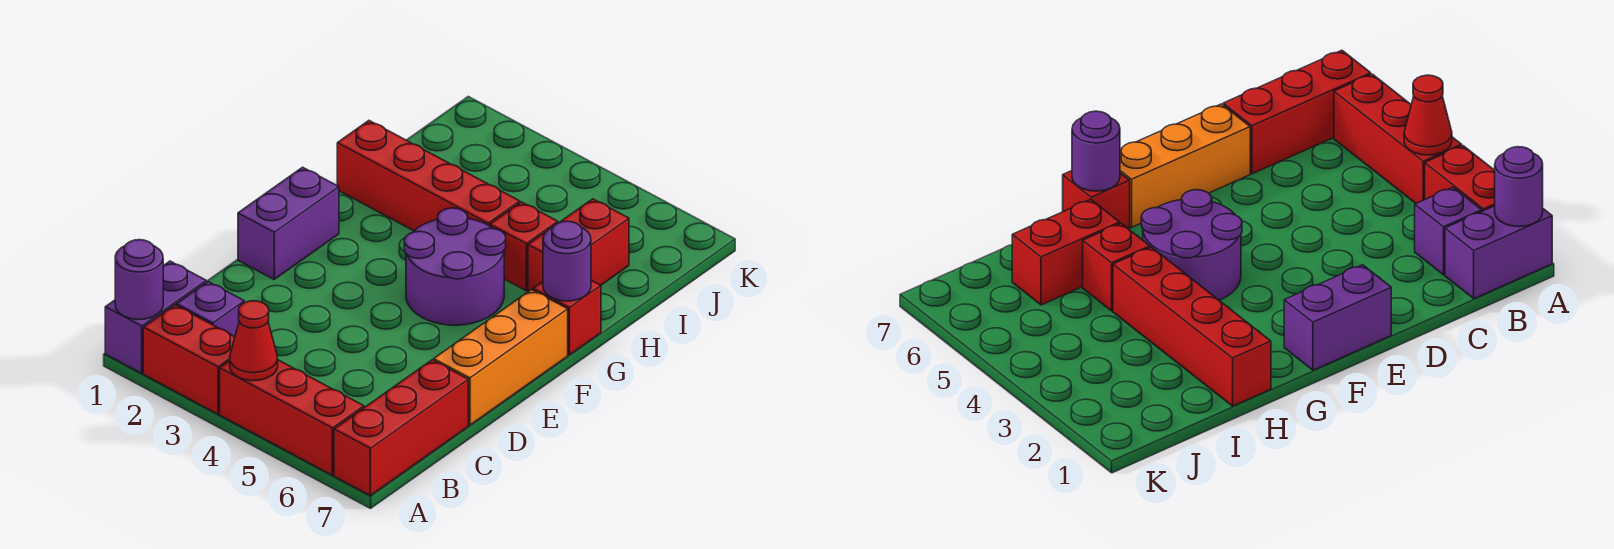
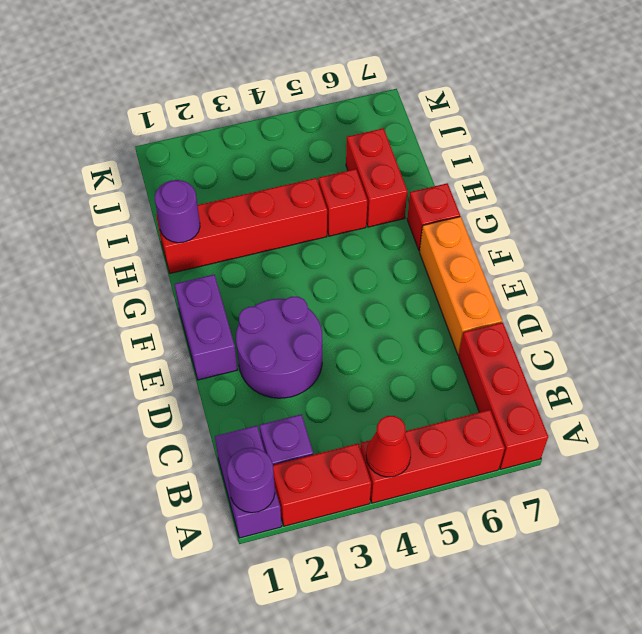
purple 2x2 round brick [404,208,506,325] -> purple 2x2 round brick moved to [236,297,322,398]
purple 1x1 round brick [543,221,591,301] -> purple 1x1 round brick moved to [155,180,200,243]

